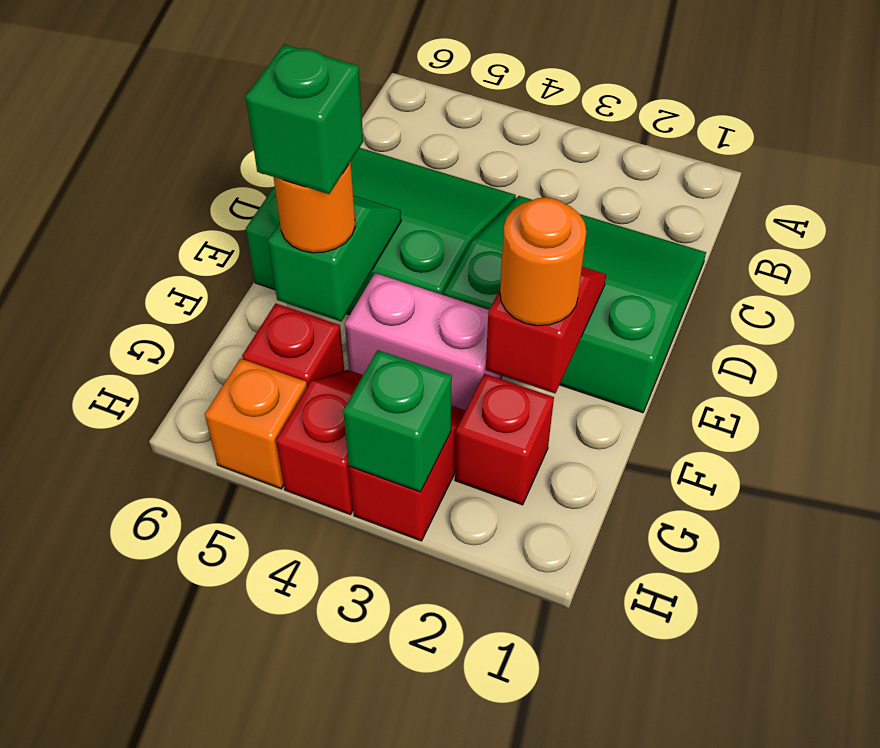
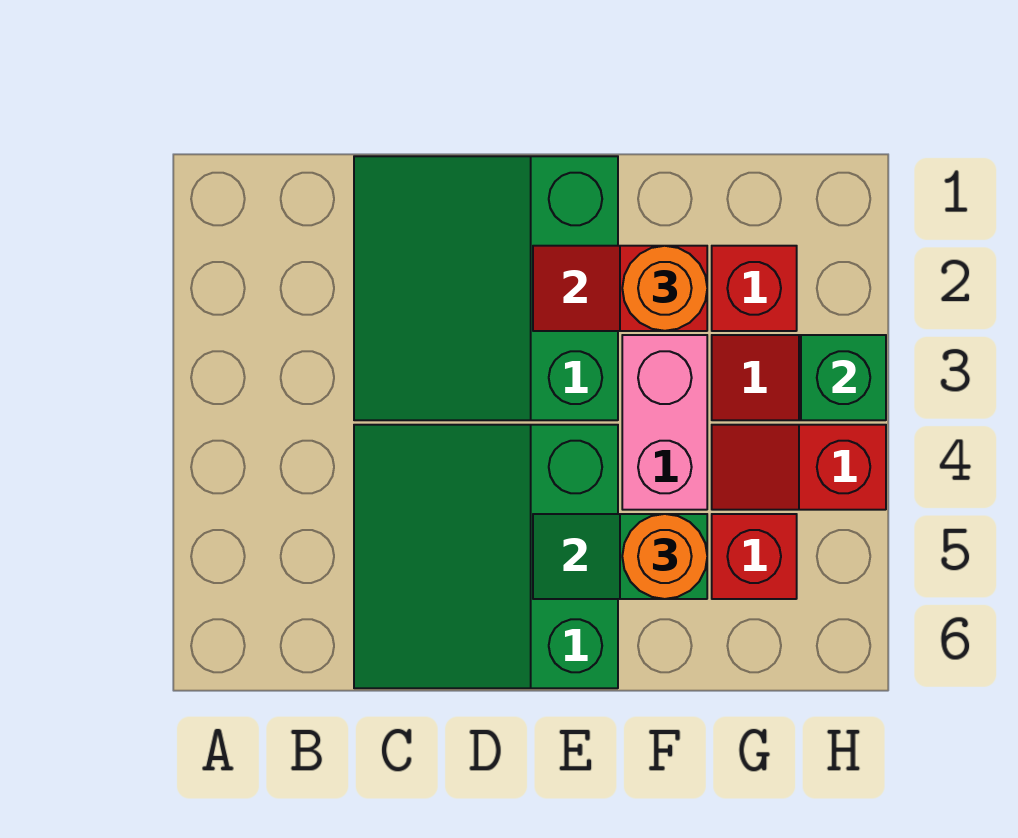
green 1x1 brick [246,44,363,194] -> none
orange 1x1 brick [205,359,307,489] -> none

